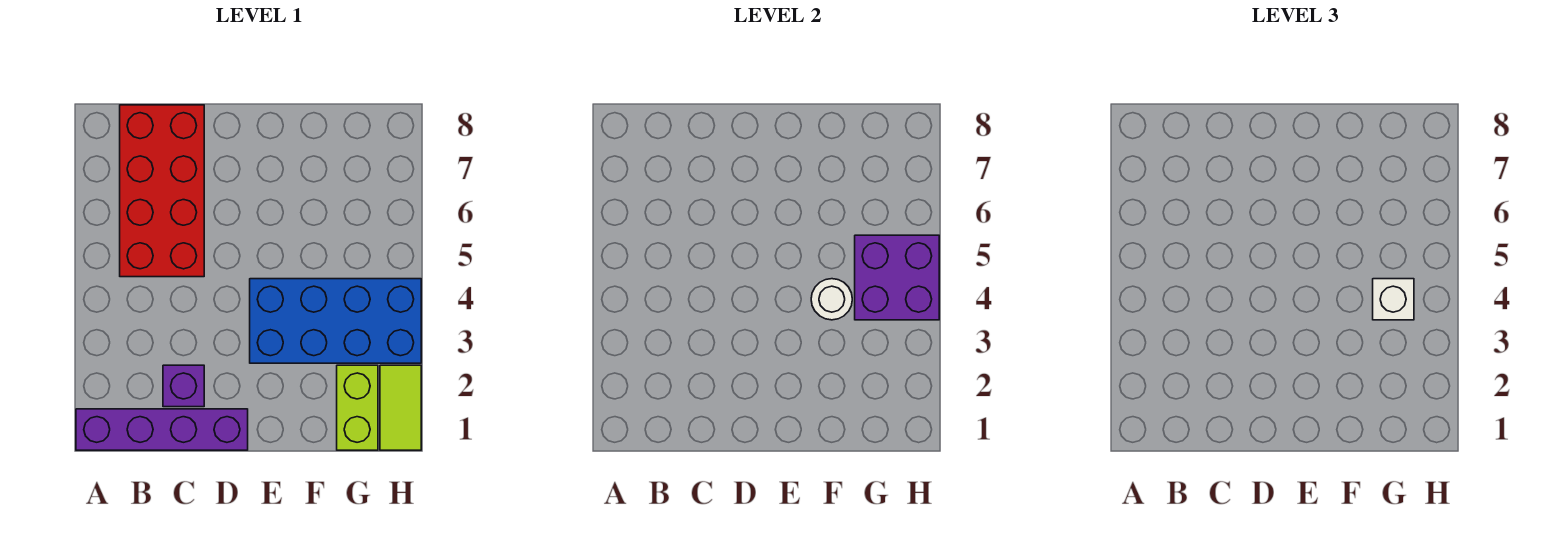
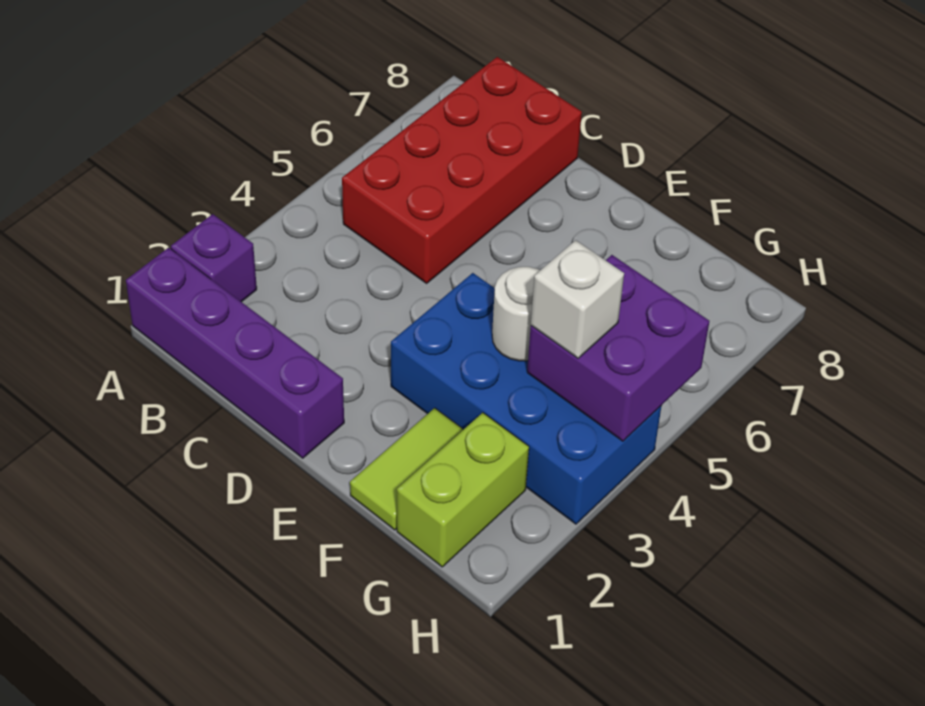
purple 1x1 brick [163,365,204,407] -> purple 1x1 brick moved to [171,214,257,302]
lime 1x2 tile [380,365,421,450] -> lime 1x2 tile moved to [350,408,464,530]

